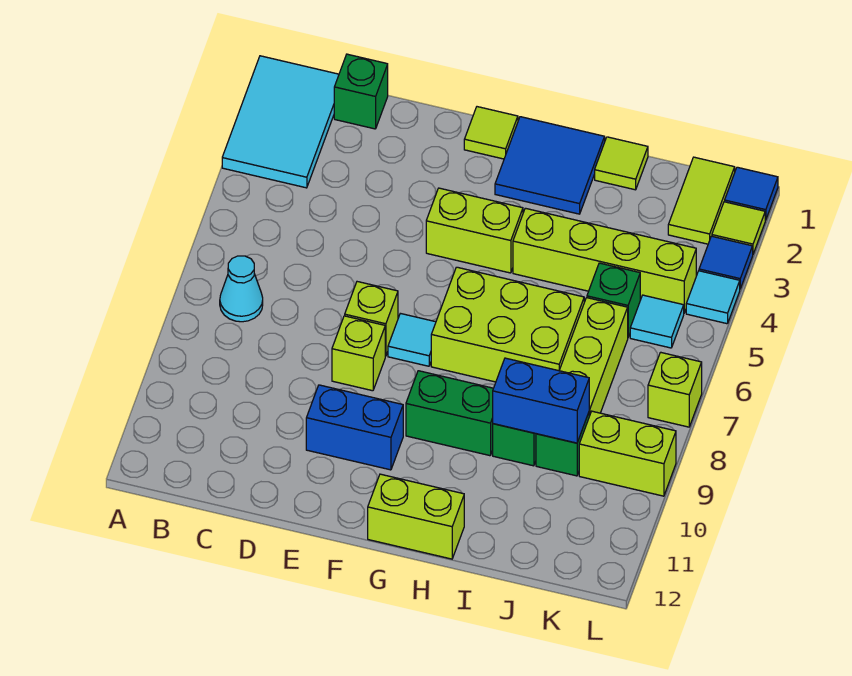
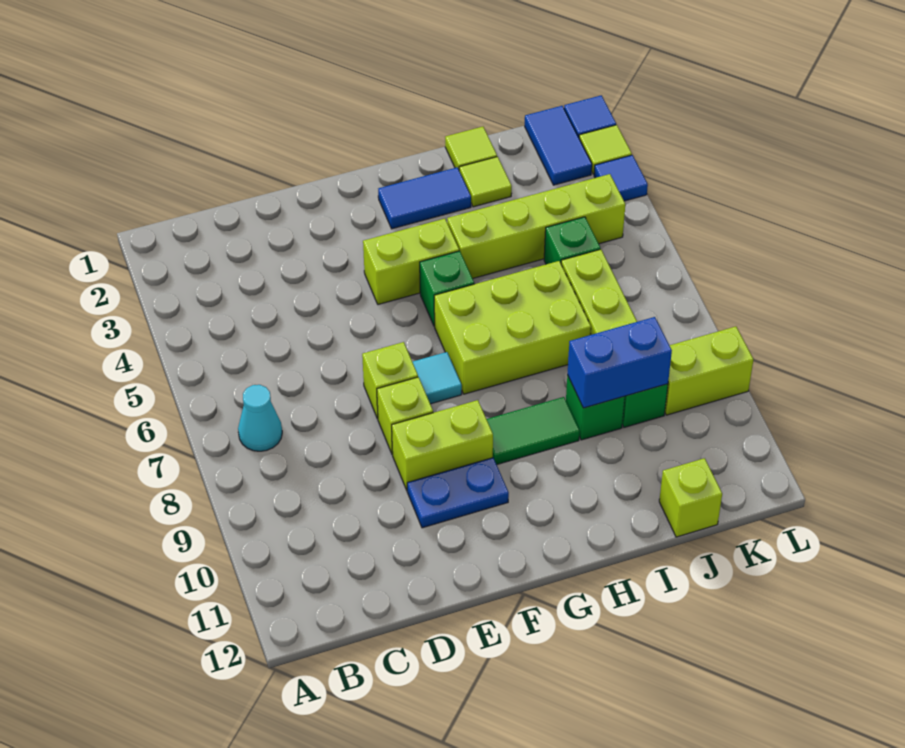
cyan 2x3 tile [222,56,339,188] -> none
green 1x1 brick [334,54,388,129] -> green 1x1 brick moved to [420,251,474,326]
blue 1x2 brick [306,385,403,470] -> blue 1x2 plate [407,458,509,528]
lime 1x1 tile [464,107,518,159] -> lime 1x1 tile moved to [459,157,512,207]
blue 2x2 tile [495,117,605,214] -> blue 1x2 tile [378,168,471,229]
green 1x2 brick [406,371,493,456] -> green 1x2 tile [487,397,580,465]
lime 1x2 brick [368,474,464,559] -> lime 1x2 brick moved to [392,400,493,490]
lime 1x2 tile [668,157,735,244] -> blue 1x2 tile [525,106,592,185]
cyan 1x1 tile [630,295,684,348] -> none
cyan 1x1 tile [686,271,740,324] -> none
lime 1x1 brick [648,352,702,427] -> lime 1x1 brick moved to [659,458,722,537]

